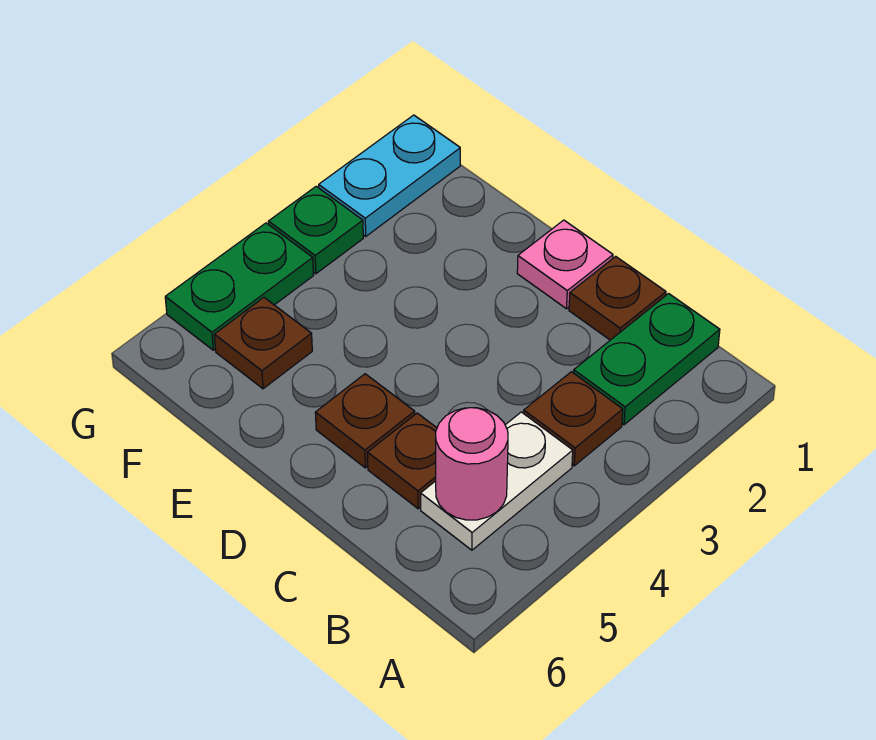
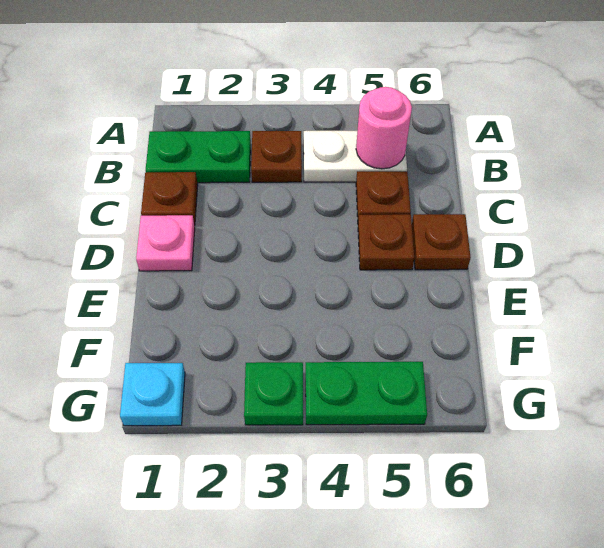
brown 1x1 plate [214,298,312,389] -> brown 1x1 plate moved to [412,214,471,270]
cyan 1x2 plate [319,115,460,236] -> cyan 1x1 plate [120,363,185,426]

